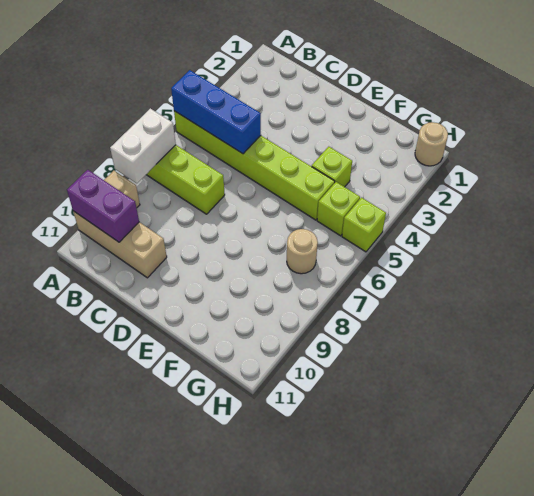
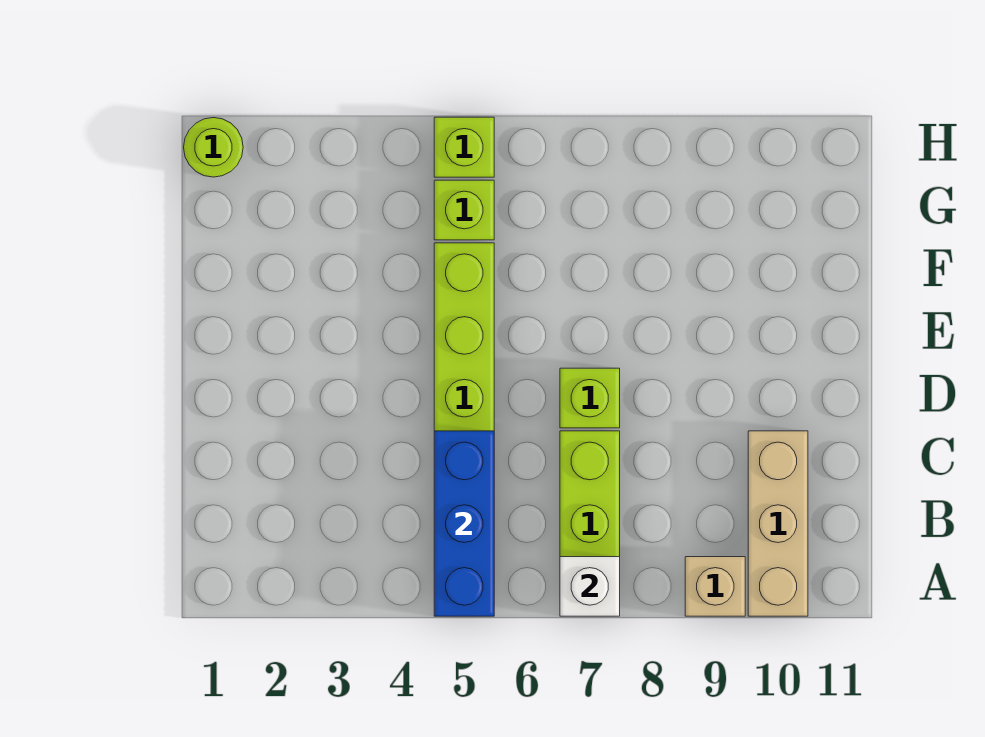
white 1x2 brick [110,108,176,183] -> white 1x1 brick [560,557,620,616]
purple 1x2 brick [67,170,139,242] -> none
lime 1x1 brick [312,147,352,187] -> lime 1x1 brick moved to [560,368,620,428]
tan 1x1 round brick [287,229,318,274] -> none
tan 1x1 round brick [415,122,448,166] -> lime 1x1 round brick [184,118,243,177]

